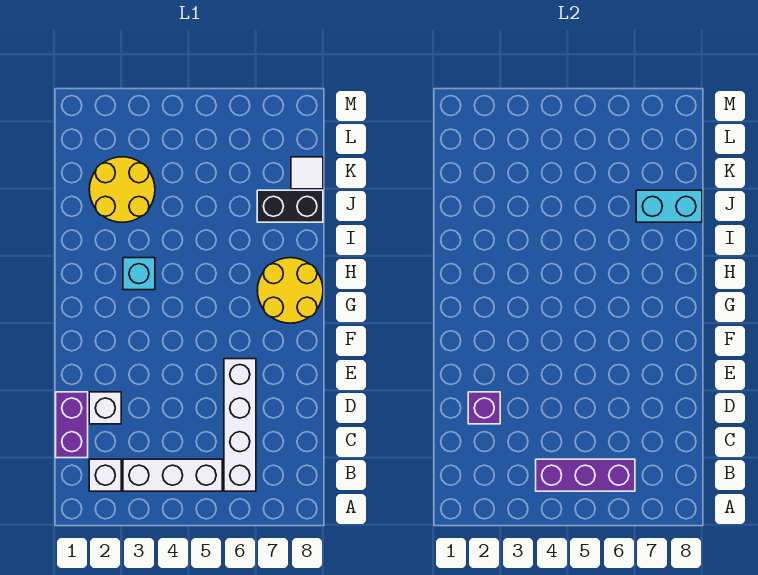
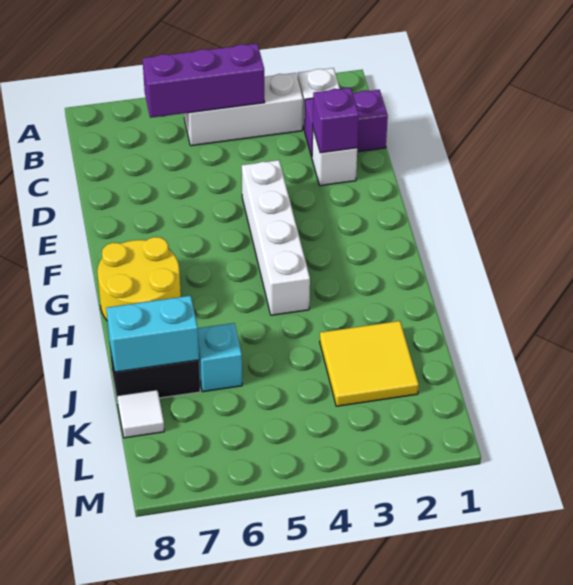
white 1x4 brick [224,359,256,491] -> white 1x4 brick moved to [242,160,310,315]
purple 1x2 brick [56,392,88,458] -> purple 1x2 brick turned to [304,90,388,157]
cyan 1x1 brick [123,258,155,290] -> cyan 1x1 brick moved to [198,323,242,392]
yellow 2x2 round brick [89,157,155,222] -> yellow 2x2 tile [320,321,419,406]

